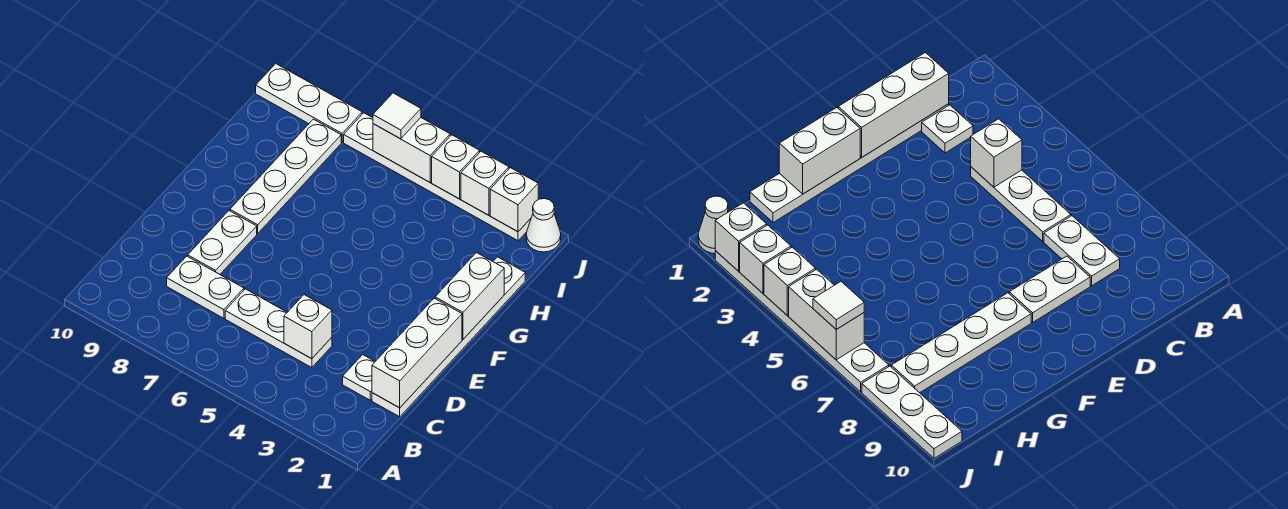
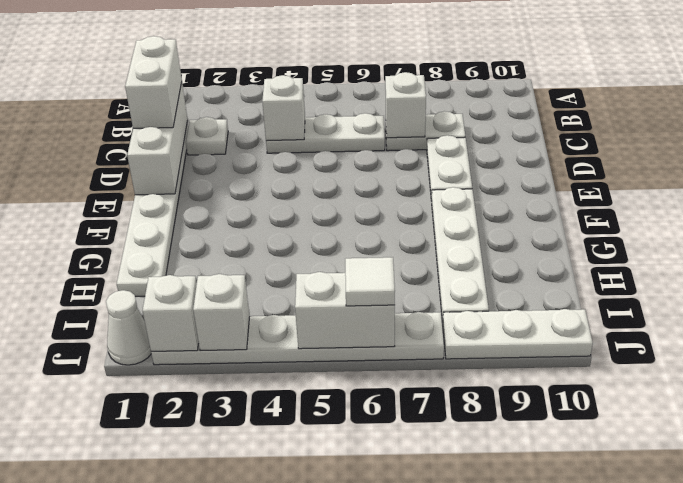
white 1x2 brick [435,253,504,339] -> white 1x2 brick moved to [125,36,182,128]
white 1x1 brick [432,135,480,199] -> white 1x1 brick moved to [385,72,426,138]

